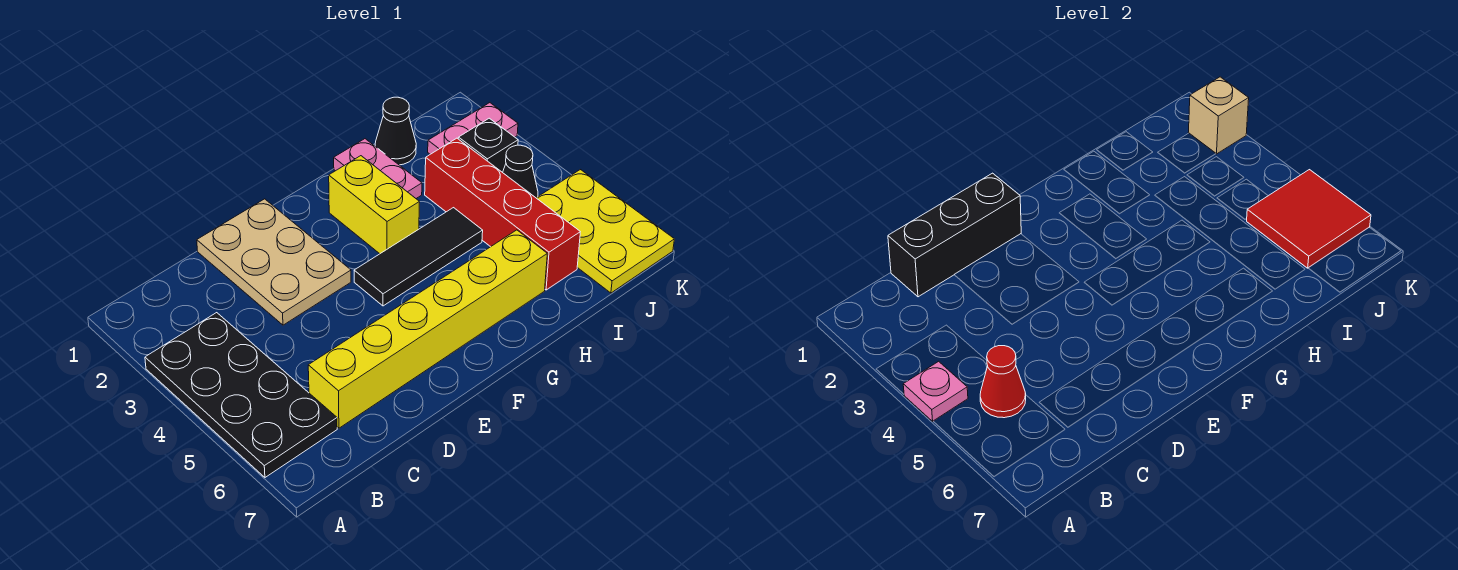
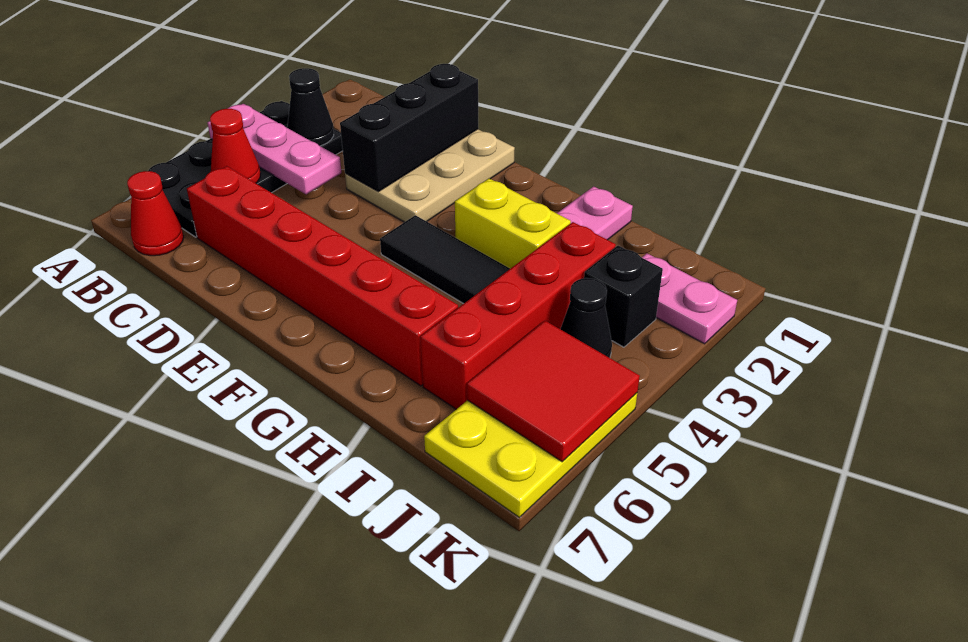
pink 1x1 plate [903,361,968,421] -> pink 1x3 plate [208,104,341,194]
none -> red 1x1 cone [127,171,184,256]
black 1x3 brick [888,173,1021,297] -> black 1x3 brick turned to [340,64,478,192]
yellow 1x6 brick [308,230,547,428] -> red 1x6 brick [187,166,458,386]
yellow 1x2 brick [329,156,420,254] -> yellow 1x2 brick turned to [455,179,571,269]
black 1x1 cone [375,97,416,165] -> black 1x1 cone moved to [287,68,334,146]
tan 1x1 brick [1188,77,1249,154] -> none

